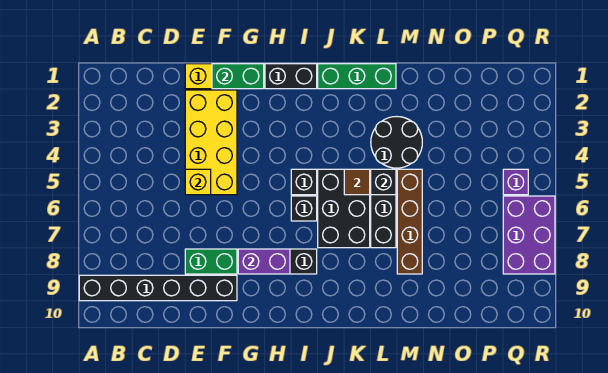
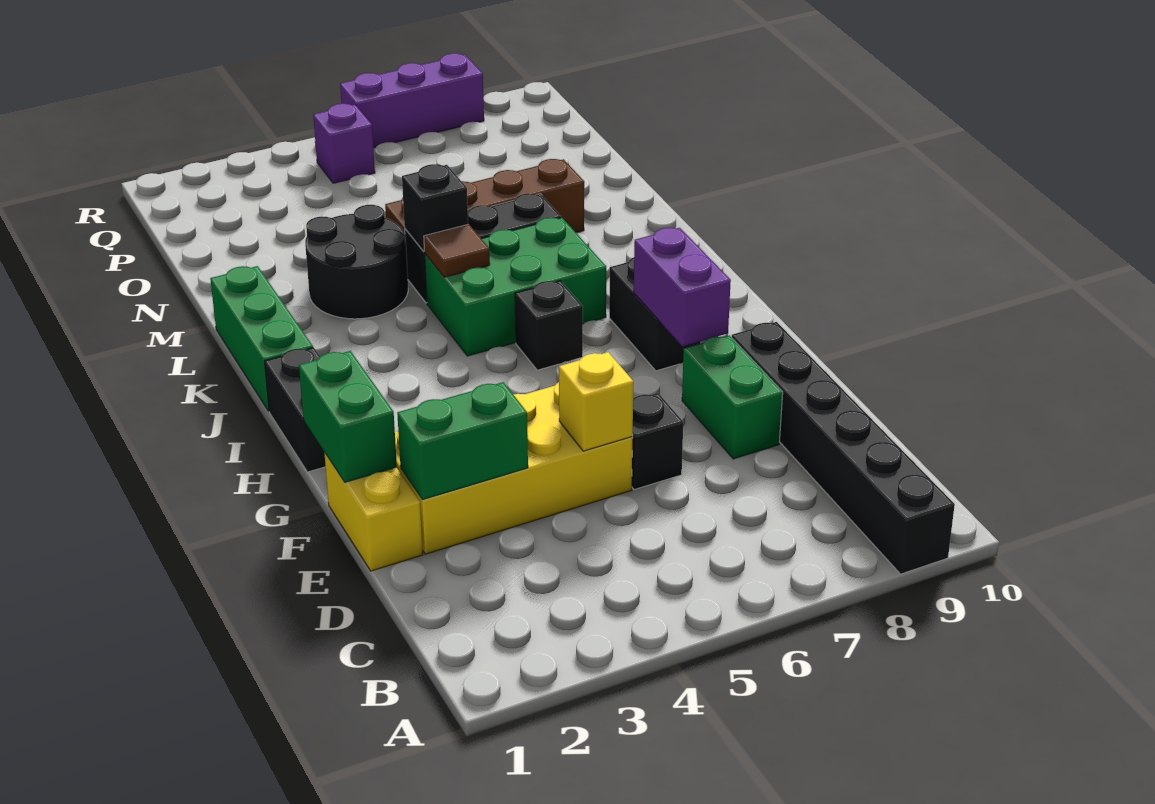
none -> green 1x2 brick [397,382,528,500]
black 1x1 brick [291,169,317,195] -> black 1x1 brick moved to [632,393,683,490]
black 2x3 brick [318,169,370,248] -> green 2x3 brick [425,218,606,356]
purple 2x3 brick [503,196,555,274] -> purple 1x3 brick [340,53,484,148]

